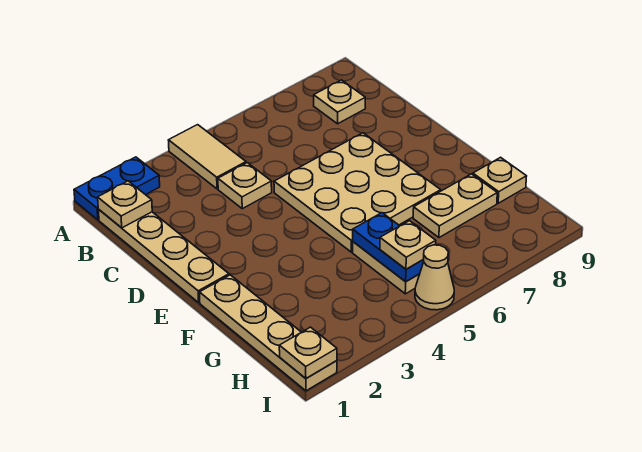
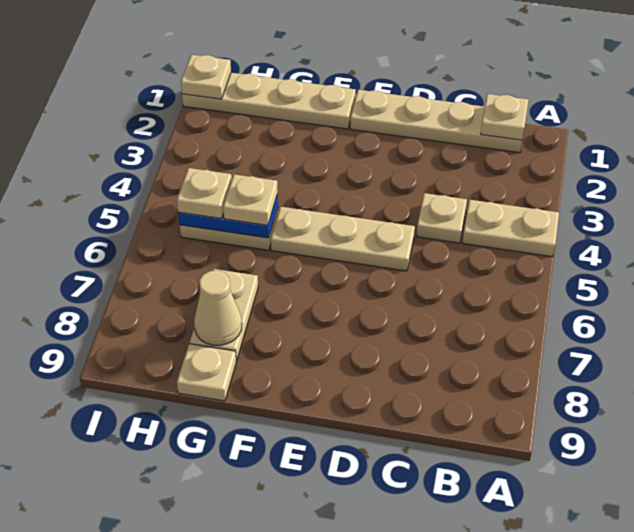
blue 1x2 plate [74,157,160,220] -> none
tan 1x2 tile [169,125,246,189] -> tan 1x2 plate [462,200,559,257]
tan 1x1 plate [314,80,365,124] -> tan 1x1 plate moved to [223,174,278,225]
tan 3x3 plate [274,133,441,252] -> tan 1x3 plate [271,207,415,271]
tan 1x1 cone [415,245,454,310] -> tan 1x1 cone moved to [194,271,242,345]

